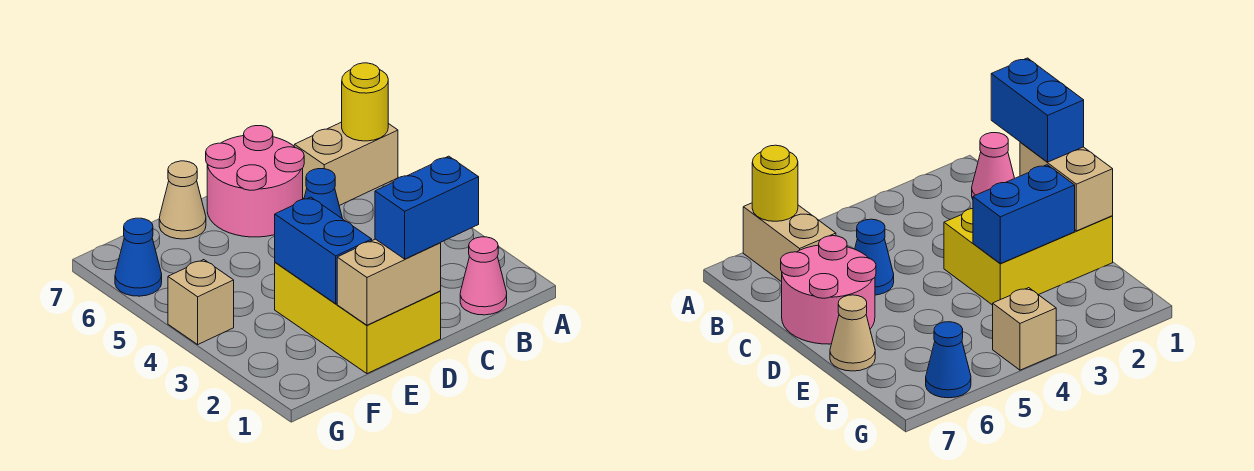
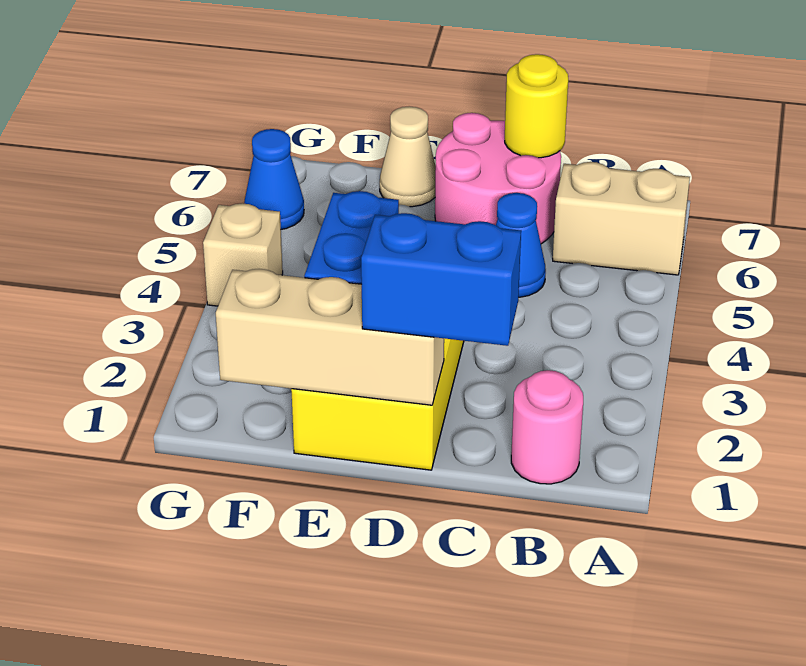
yellow 1x1 round brick [342,63,388,141] -> yellow 1x1 round brick moved to [505,54,568,158]
pink 1x1 cone [460,237,507,315] -> pink 1x1 round brick [511,370,583,484]
tan 1x2 brick [337,239,441,325] -> tan 1x3 brick [216,269,444,405]

